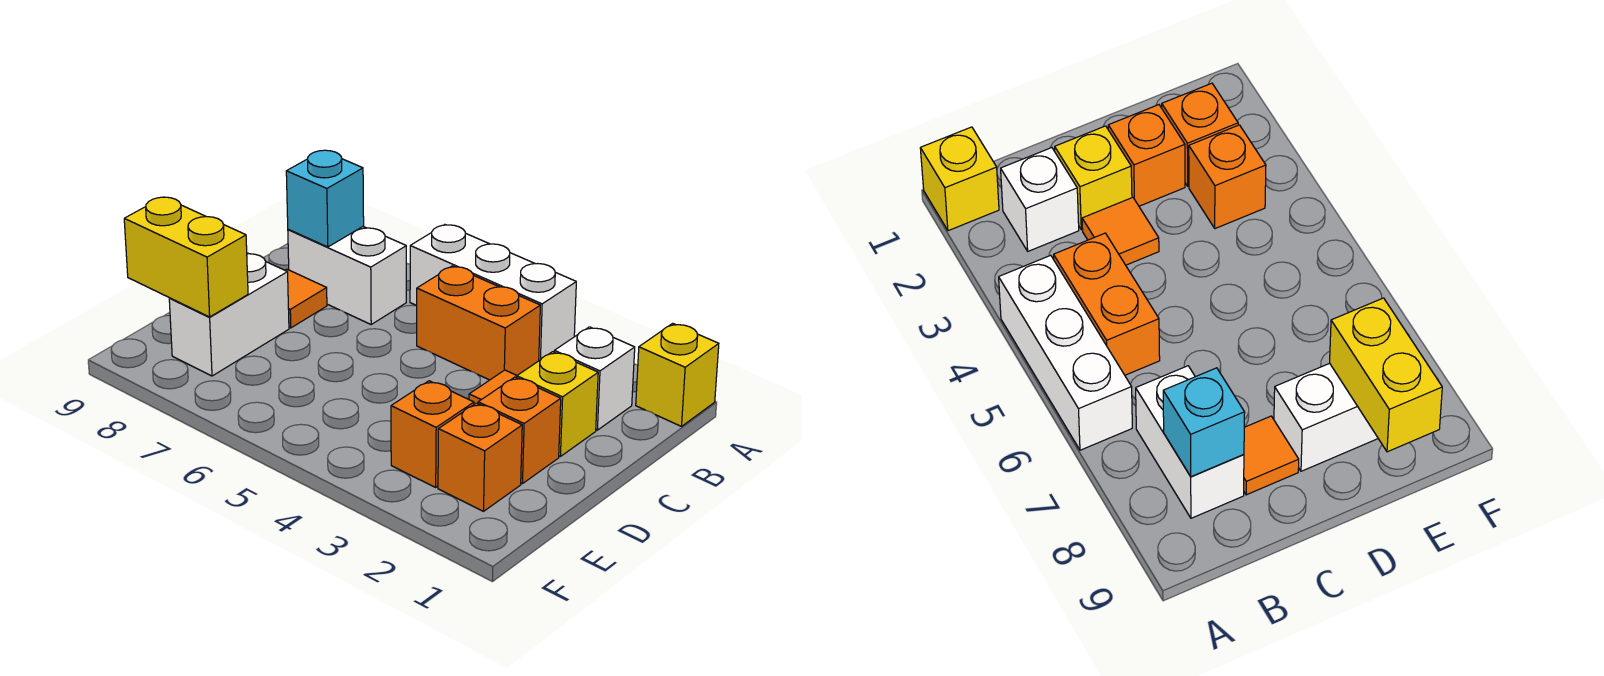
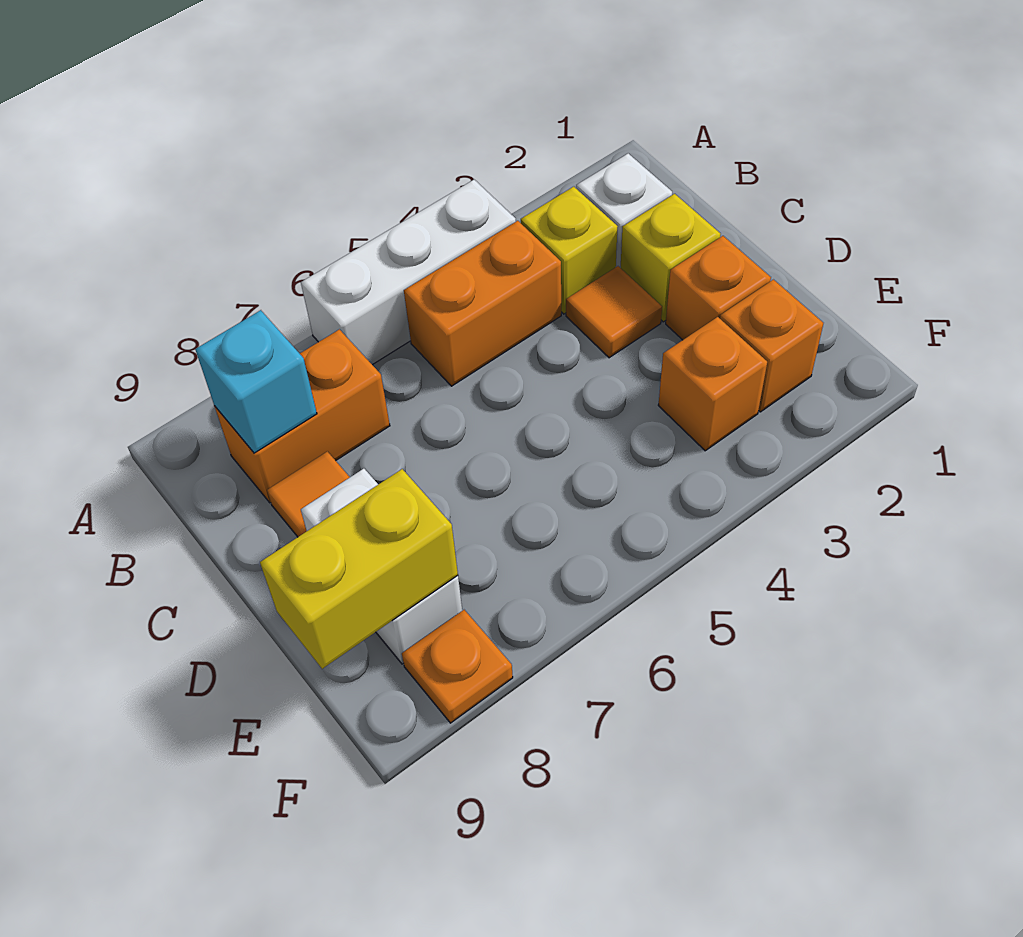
yellow 1x1 brick [636,323,719,426] -> yellow 1x1 brick moved to [521,187,618,314]
white 1x2 brick [288,227,407,324] -> orange 1x2 brick [215,329,390,503]
none -> orange 1x1 plate [402,610,513,723]

